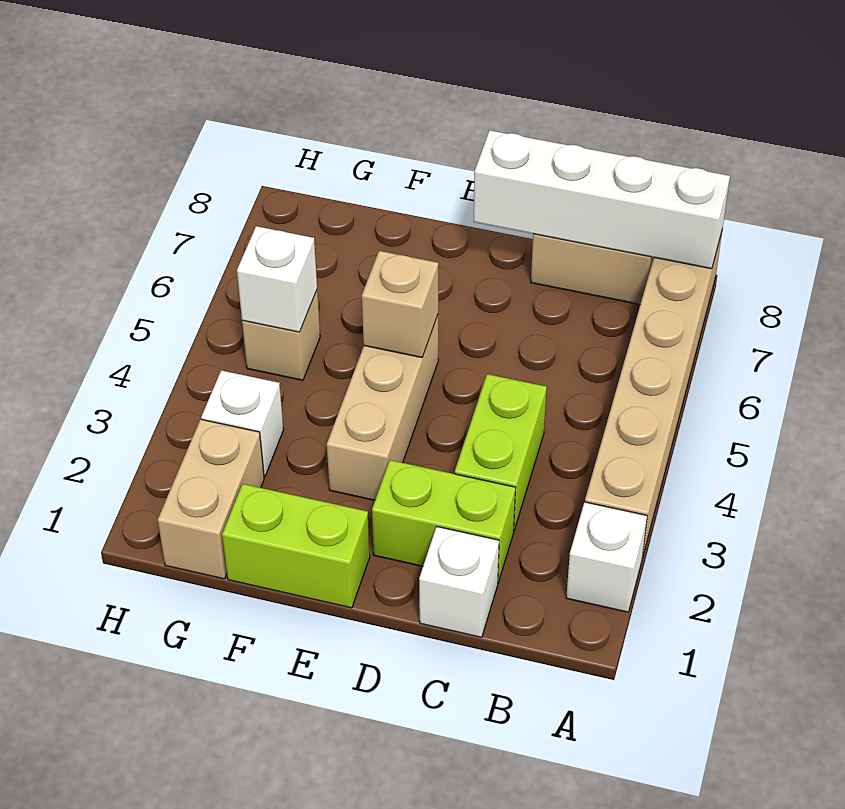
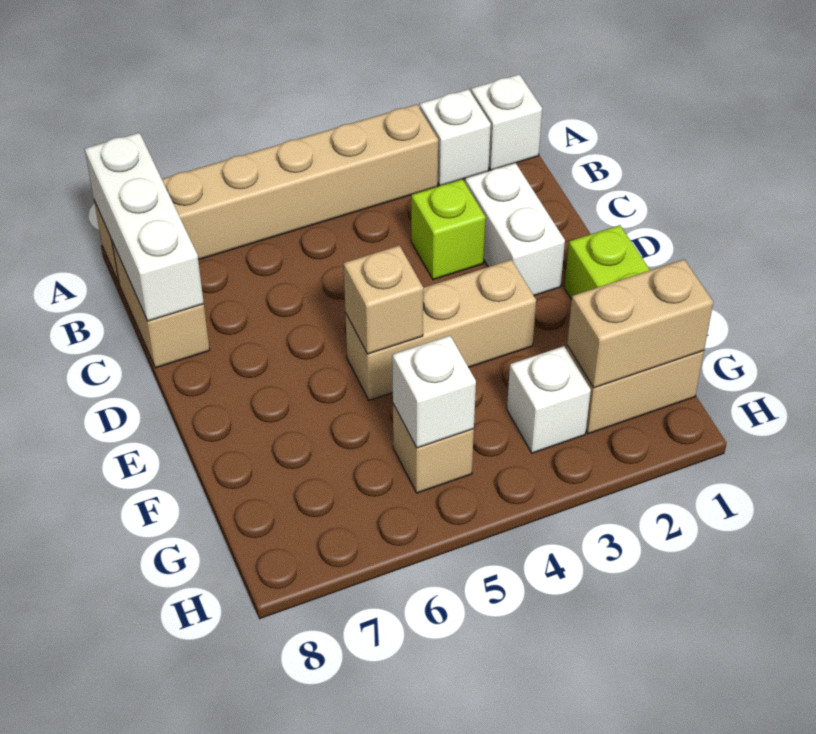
white 1x4 brick [474,130,730,269] -> white 1x3 brick [85,133,204,321]
white 1x1 brick [419,527,499,637] -> white 1x1 brick moved to [471,74,542,170]
lime 1x2 brick [372,460,516,582] -> white 1x2 brick [465,163,565,296]
lime 1x2 brick [455,374,547,530] -> lime 1x1 brick [411,179,486,280]
none -> tan 1x2 brick [567,259,713,388]

